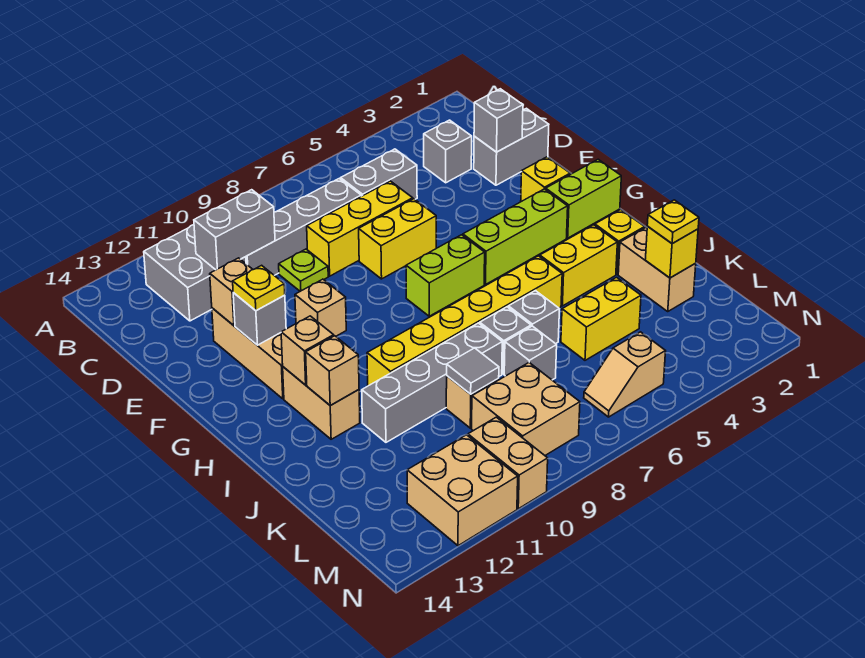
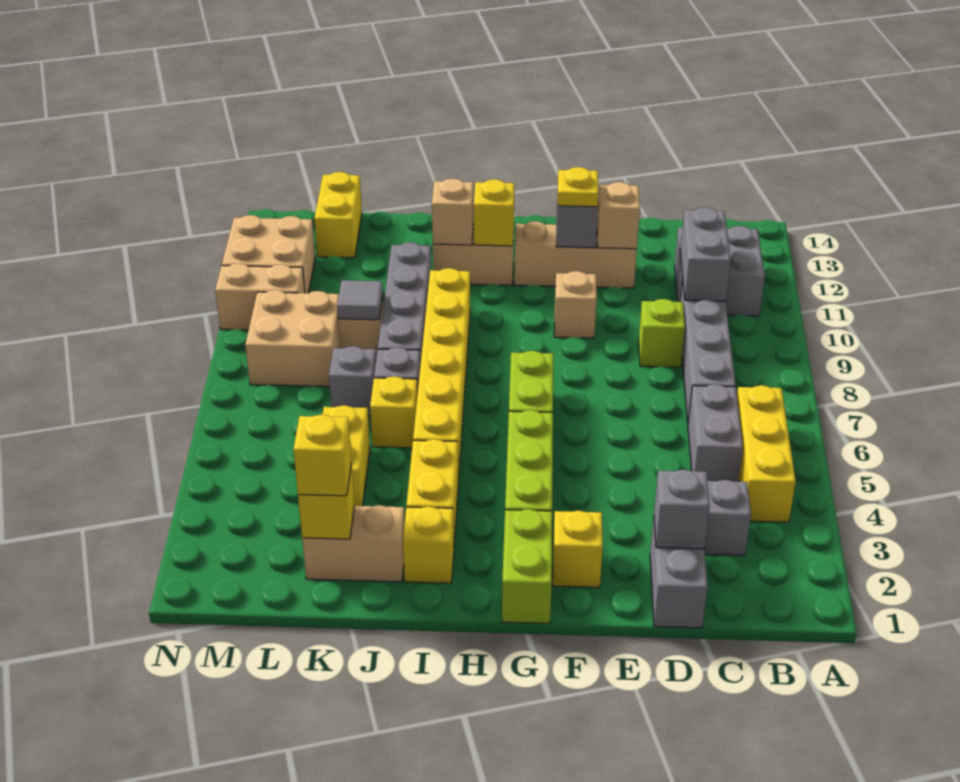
yellow 1x3 brick [307,181,413,276] -> yellow 1x3 brick moved to [737,385,796,522]
lime 1x1 plate [279,249,328,291] -> lime 1x1 brick [639,299,685,367]
yellow 1x2 brick [359,199,436,279] -> yellow 1x2 brick moved to [314,172,362,258]
tan 1x1 brick [281,316,334,385] -> yellow 1x1 brick [473,179,514,246]
grey 1x1 brick [508,291,559,344] -> yellow 1x1 brick [370,376,417,448]
yellow 1x1 plate [647,200,699,243] -> yellow 1x1 brick [293,414,352,496]
tan 1x2 slope [584,332,666,417] -> none

